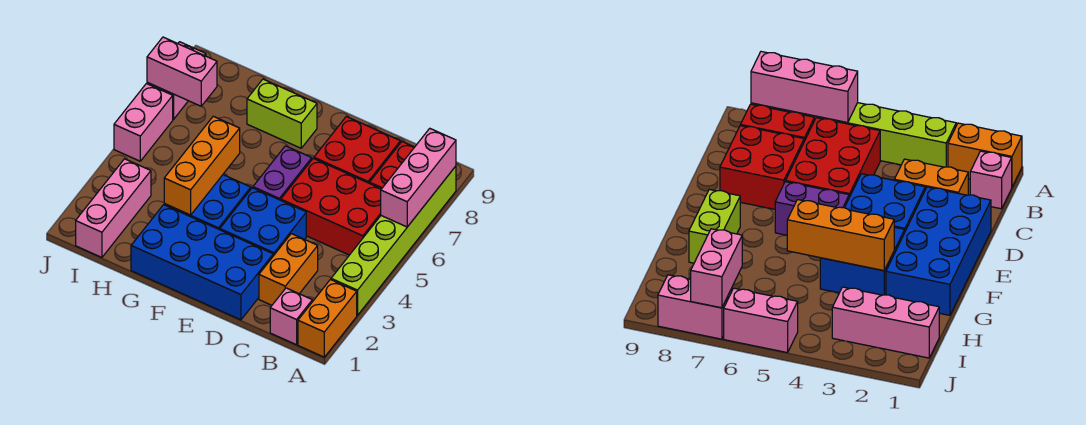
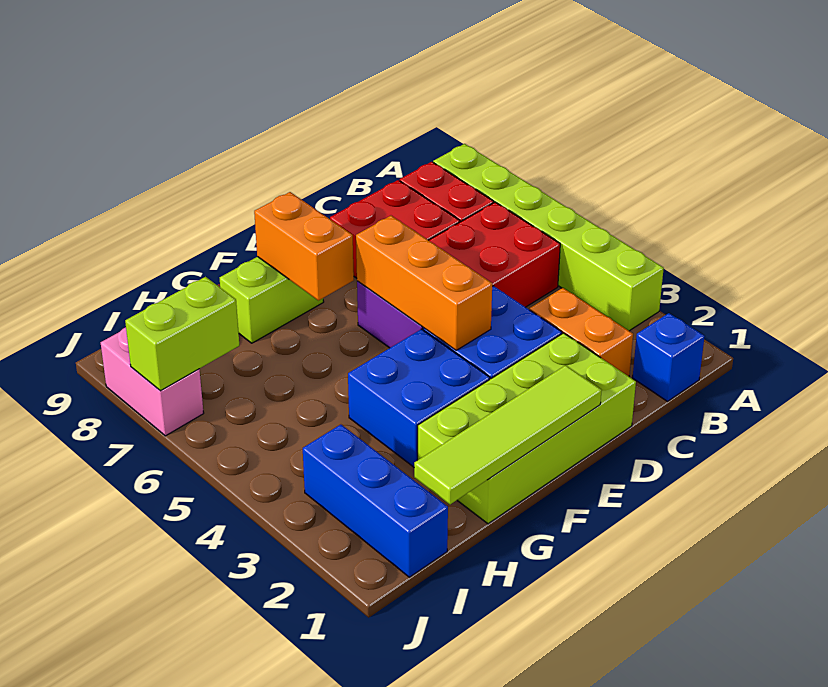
orange 1x2 brick [298,280,357,357] -> orange 1x2 brick moved to [254,192,354,300]
pink 1x3 brick [381,128,456,227] -> none
pink 1x1 brick [270,288,312,345] -> blue 1x1 brick [633,313,705,401]
blue 2x4 brick [131,205,273,320] -> lime 2x4 brick [417,333,636,524]
none -> lime 1x4 tile [414,365,602,504]
orange 1x3 brick [164,116,240,215] -> orange 1x3 brick moved to [356,216,492,350]
pink 1x3 brick [76,159,151,257] -> blue 1x3 brick [303,425,448,577]
pink 1x2 brick [147,37,217,106] -> lime 1x2 brick [125,277,239,391]
pink 1x2 brick [114,84,173,161] -> none

